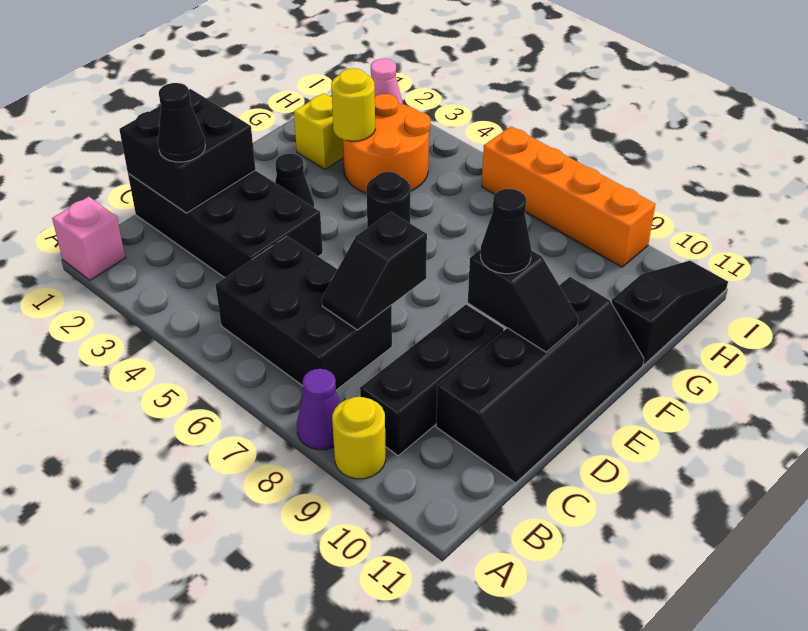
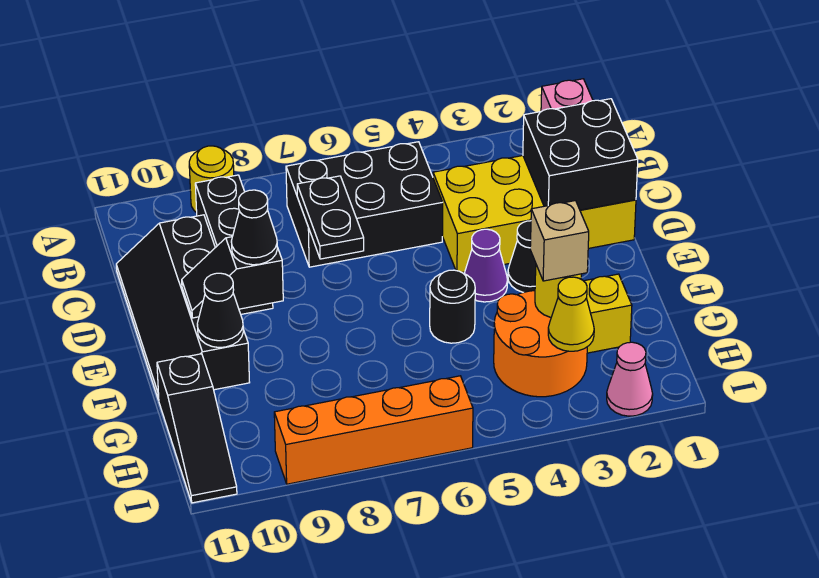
purple 1x1 cone [297,369,340,450] -> purple 1x1 cone moved to [464,229,508,302]
black 2x4 brick [128,170,323,278] -> yellow 2x4 brick [433,156,636,272]
black 1x1 cone [158,83,205,162] -> black 1x1 cone moved to [197,273,243,348]
black 1x2 slope [322,212,427,330] -> black 1x2 plate [297,176,364,259]
none -> tan 1x1 brick [530,201,589,281]
none -> yellow 1x1 cone [548,277,594,351]

